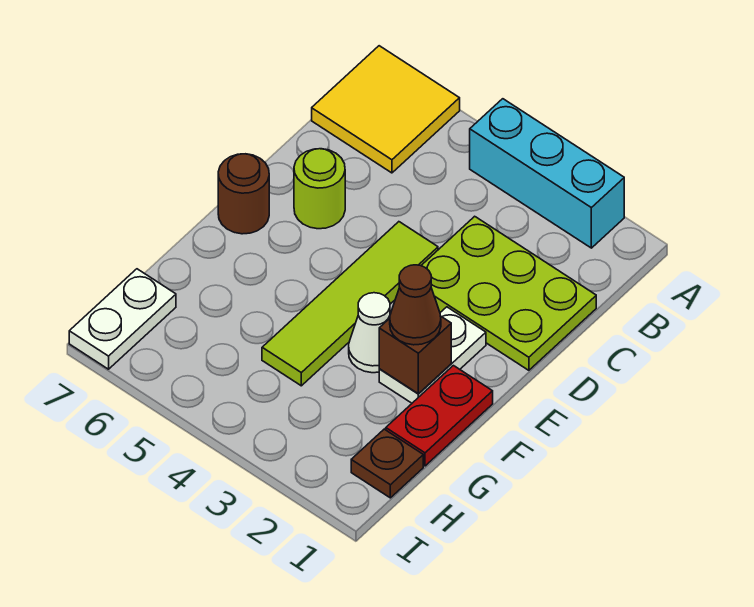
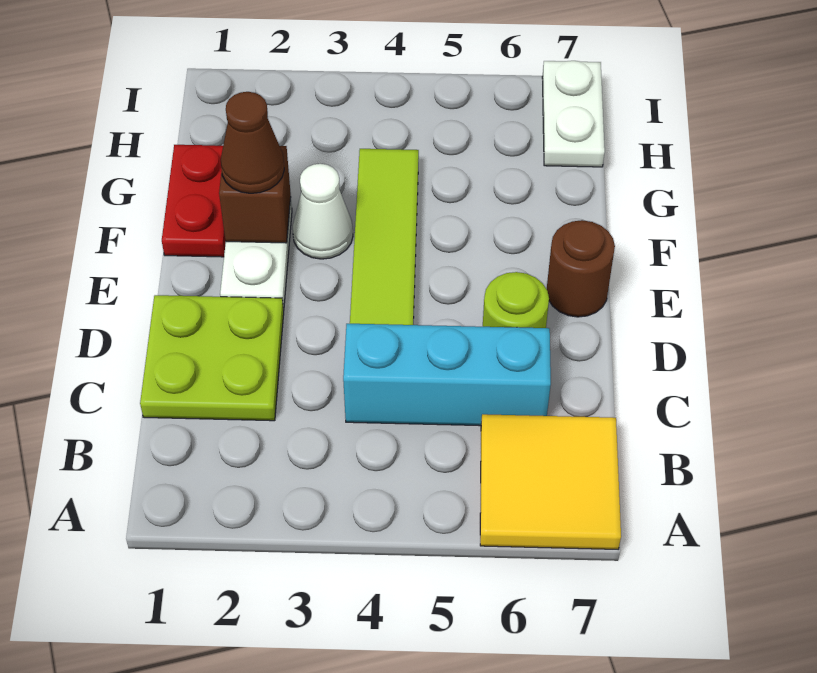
cyan 1x3 brick [470,99,624,248] -> cyan 1x3 brick moved to [343,324,551,426]
lime 2x3 plate [421,216,596,370] -> lime 2x2 plate [140,295,284,421]
brown 1x1 plate [351,429,423,498] -> none

